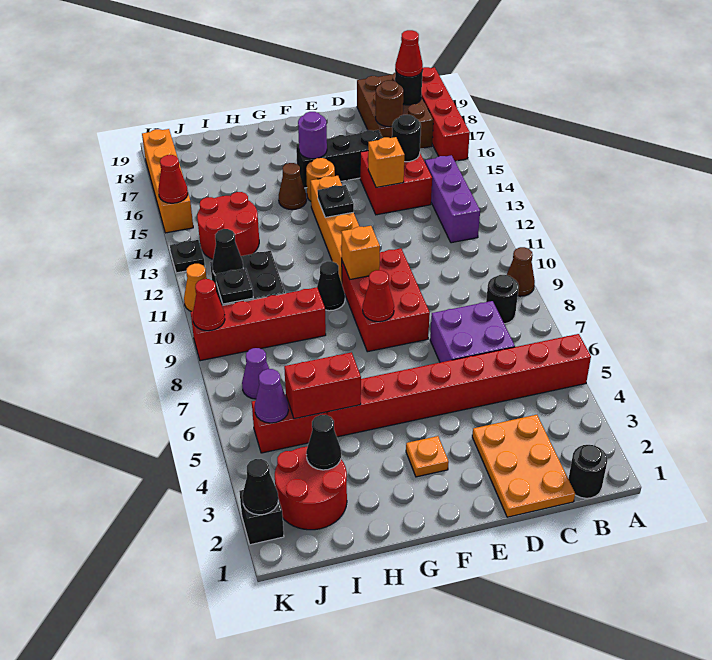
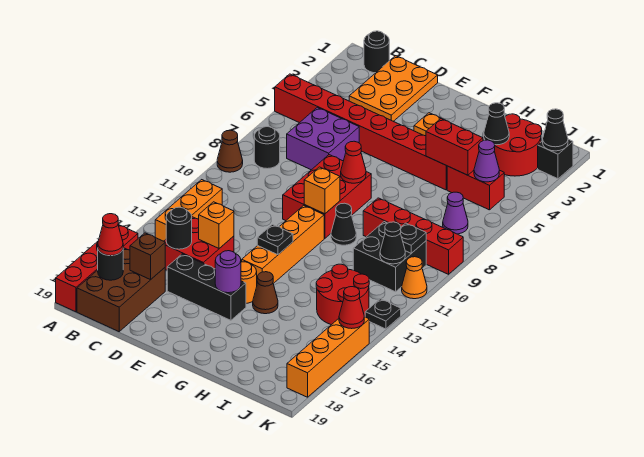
purple 1x3 brick [425,155,480,243] -> orange 1x3 brick [155,180,222,241]
brown 1x1 round brick [375,80,403,127] -> brown 1x1 brick [130,233,165,280]
red 1x1 cone [193,279,225,331] -> none

